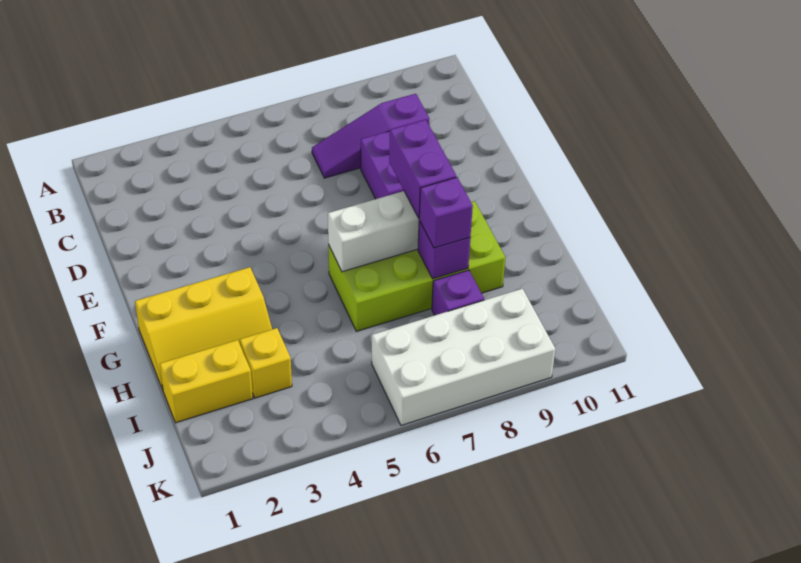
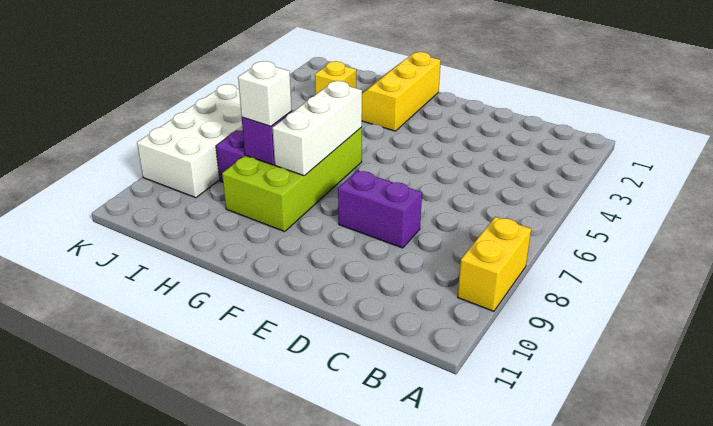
purple 1x3 slope [312,94,430,178] -> none
purple 1x2 brick [389,120,456,218] -> none
purple 1x1 brick [419,177,473,248] -> white 1x1 brick [238,61,292,126]
yellow 1x2 brick [160,340,253,423] -> yellow 1x2 brick moved to [458,217,531,311]

